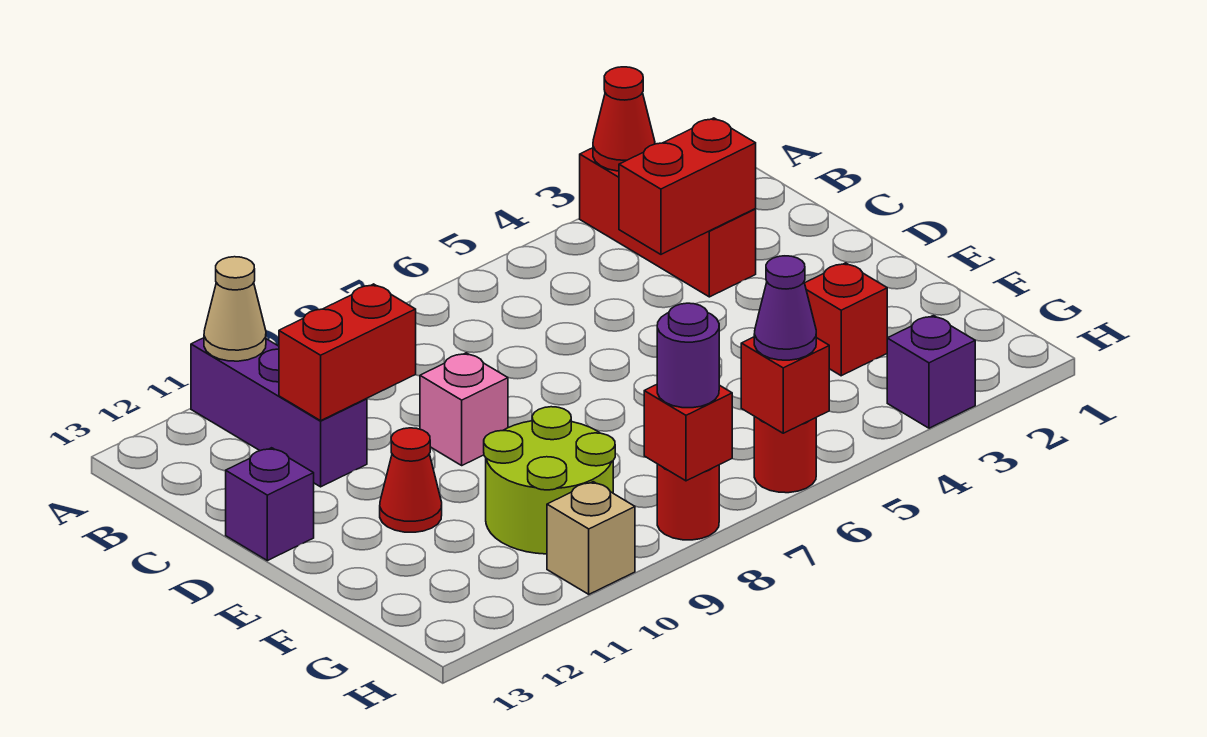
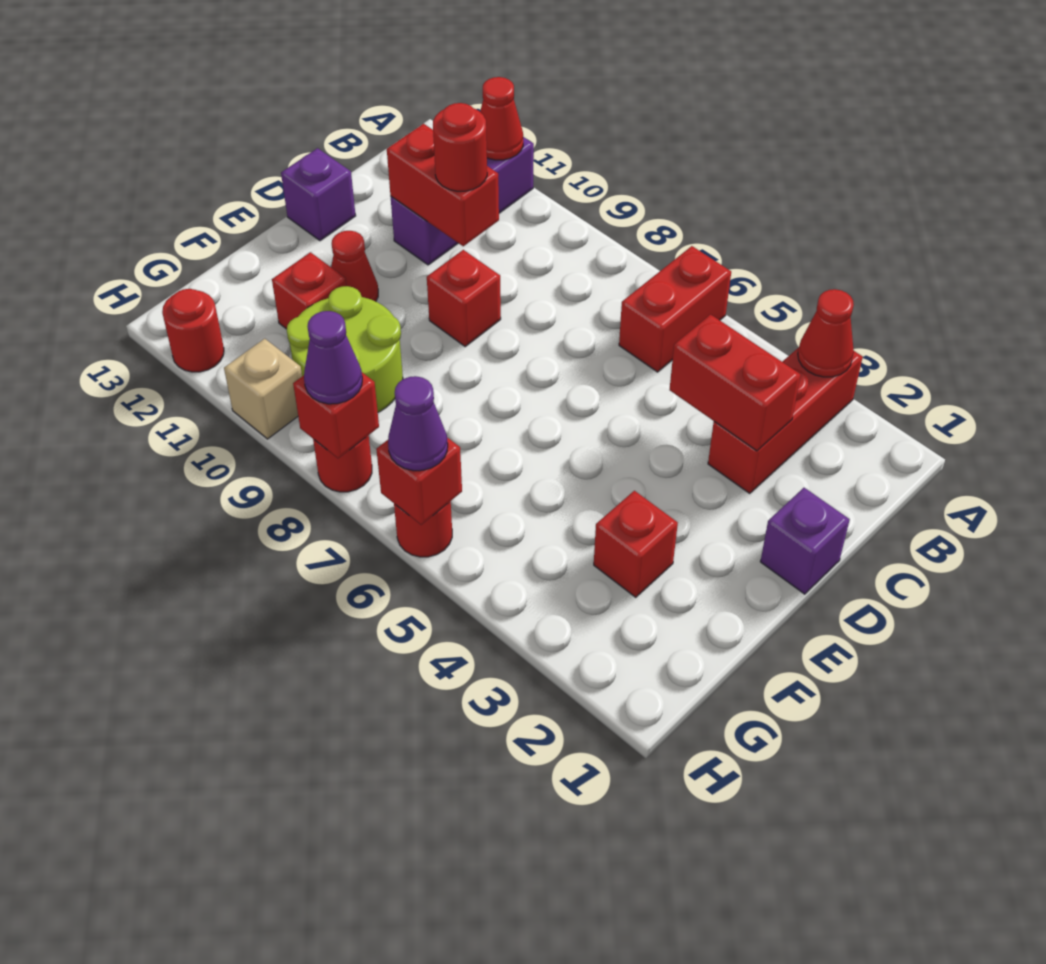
none -> red 1x2 brick [619,246,731,372]
tan 1x1 cone [204,257,266,361] -> red 1x1 cone [480,77,523,160]
none -> red 1x1 round brick [433,103,487,191]
pink 1x1 brick [420,353,508,465] -> red 1x1 brick [427,250,501,346]
none -> red 1x1 brick [272,252,346,329]
purple 1x1 brick [887,316,975,428] -> purple 1x1 brick moved to [760,488,850,594]
purple 1x1 round brick [657,303,719,408] -> purple 1x1 cone [304,311,362,404]
none -> red 1x1 round brick [162,289,224,372]

